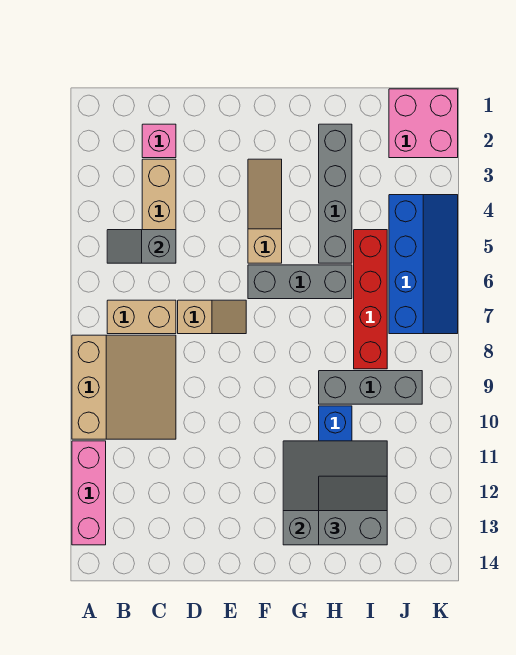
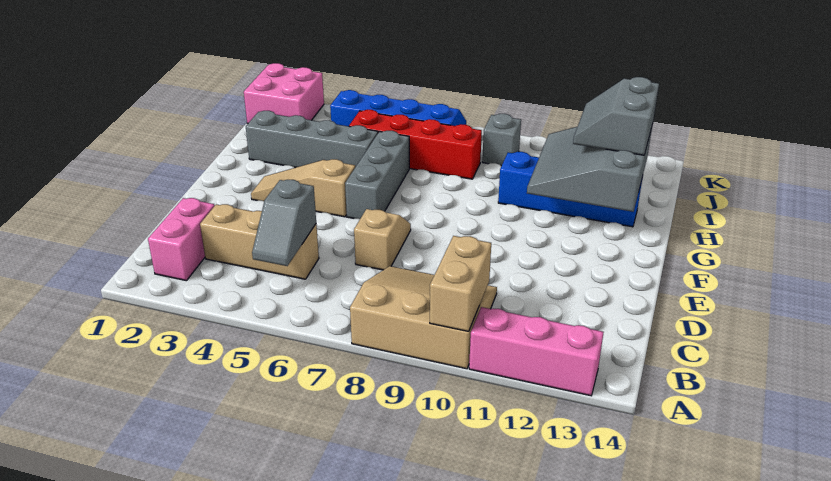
tan 1x2 brick [107,300,176,334] -> tan 1x2 brick moved to [430,236,491,331]
pink 1x1 brick [142,124,176,158] -> pink 1x2 brick [148,198,215,281]
grey 1x3 brick [319,371,422,404] -> grey 1x1 brick [482,114,521,166]

